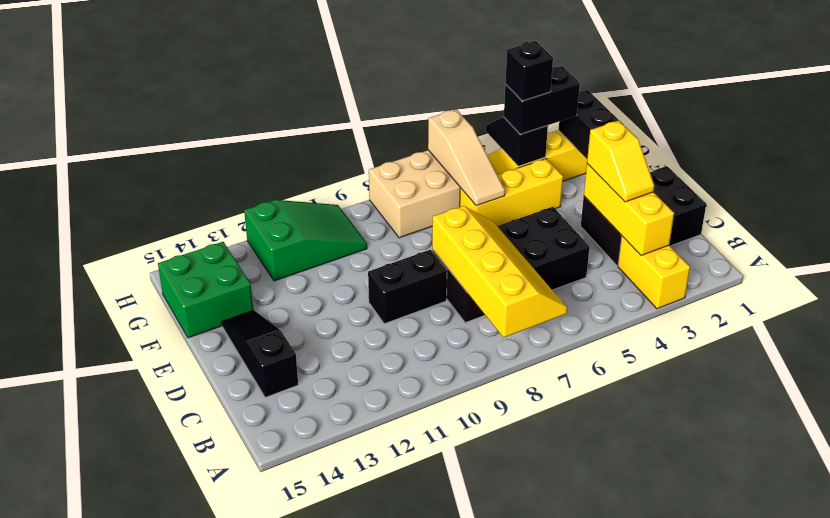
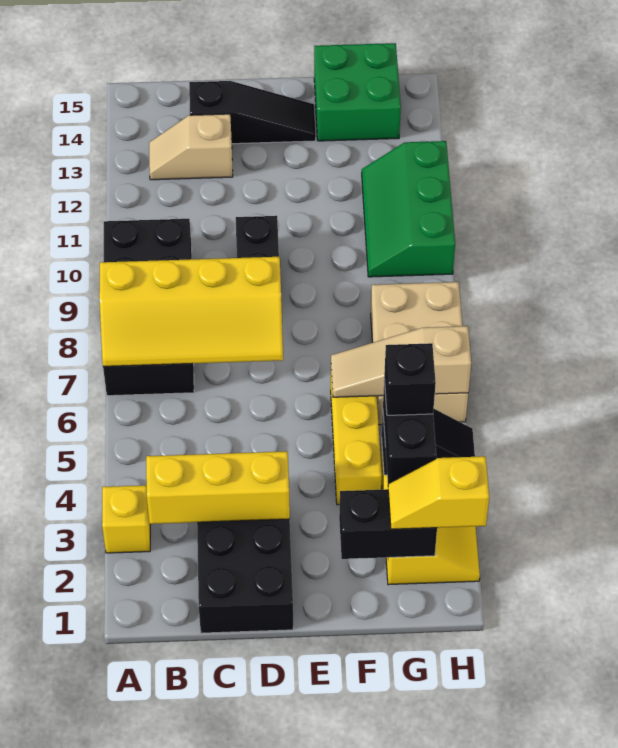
yellow 1x2 brick [618,236,690,309] -> yellow 1x1 brick [102,485,150,553]
none -> tan 1x2 slope [149,114,233,180]
yellow 1x2 slope [587,120,654,202] -> yellow 1x2 slope moved to [388,456,489,529]
black 2x4 brick [432,207,589,323] -> black 2x4 brick moved to [103,219,194,396]
green 2x3 slope [244,200,367,281] -> green 2x3 slope turned to [362,141,455,277]

